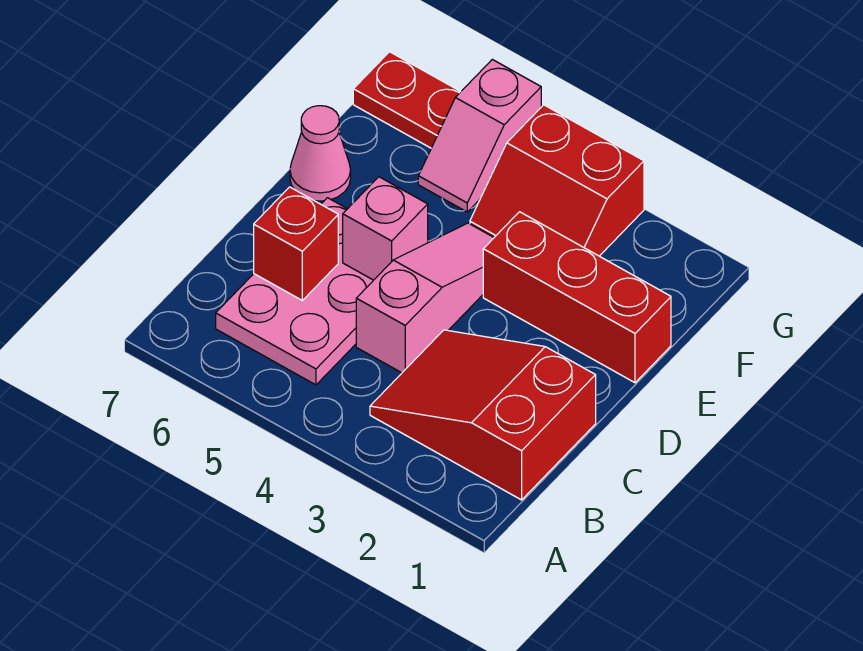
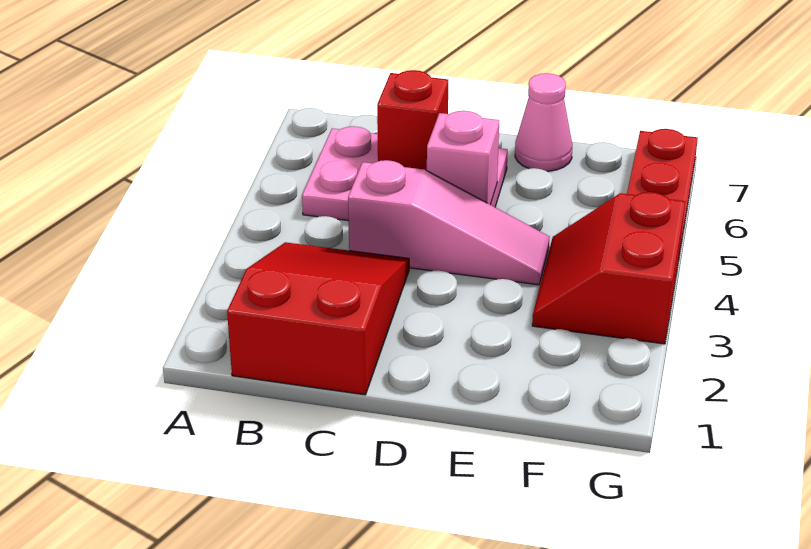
red 1x3 brick [483,212,671,383] -> none
pink 1x2 slope [418,59,541,212] -> none

